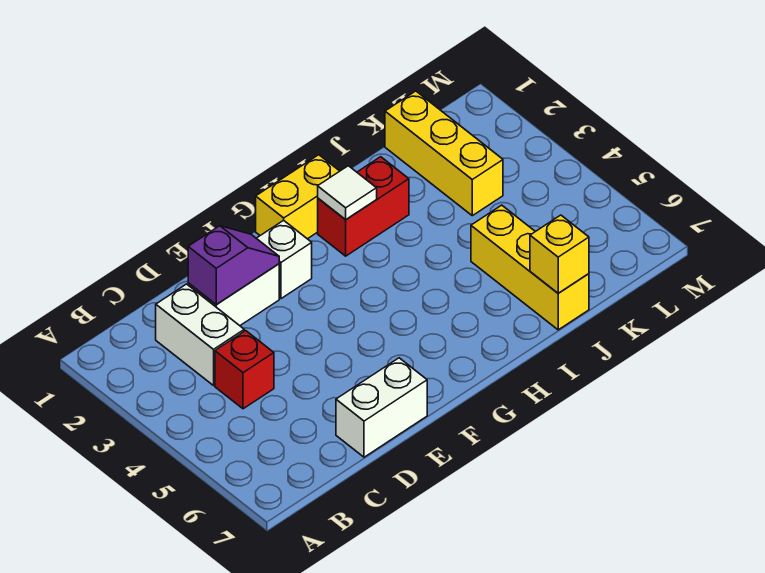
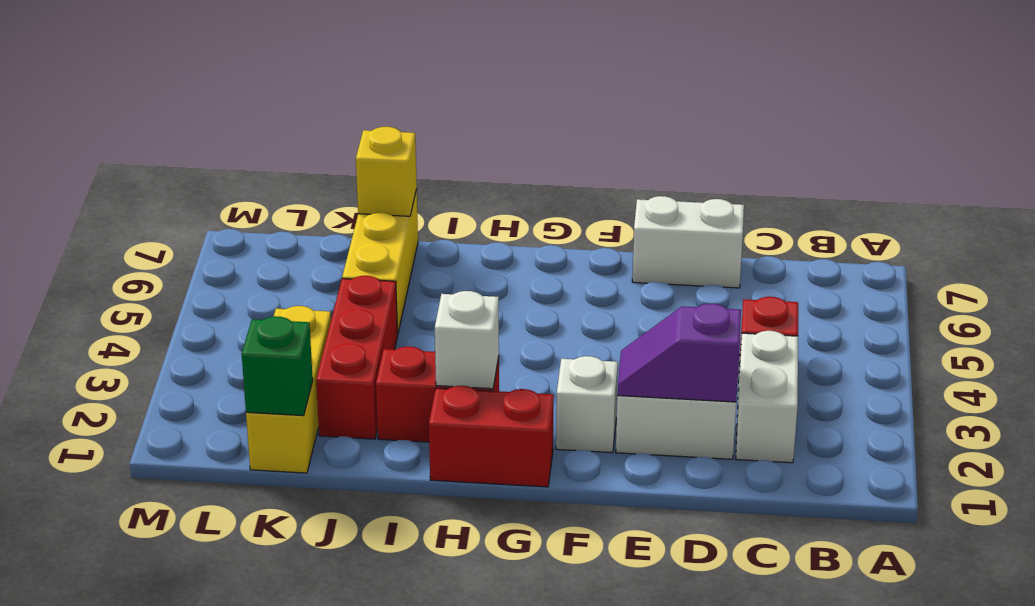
yellow 1x2 brick [256,155,339,239] -> red 1x2 brick [429,386,554,487]
white 1x1 tile [318,166,377,220] -> white 1x1 brick [435,291,499,389]
none -> red 1x3 brick [316,276,398,439]
none -> green 1x1 brick [242,316,313,416]

